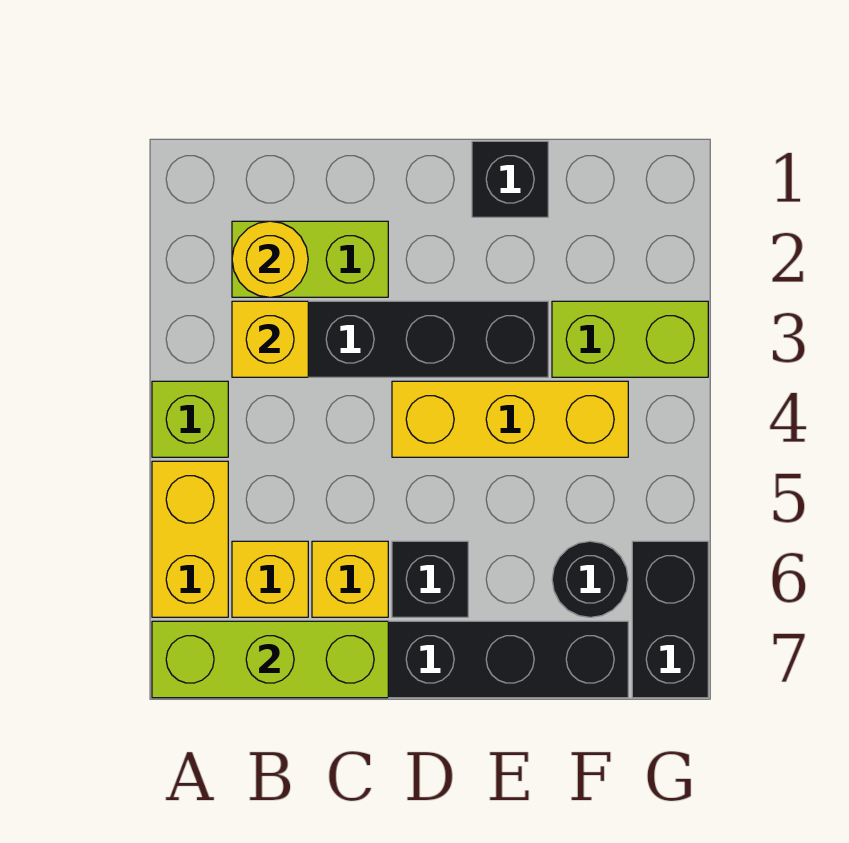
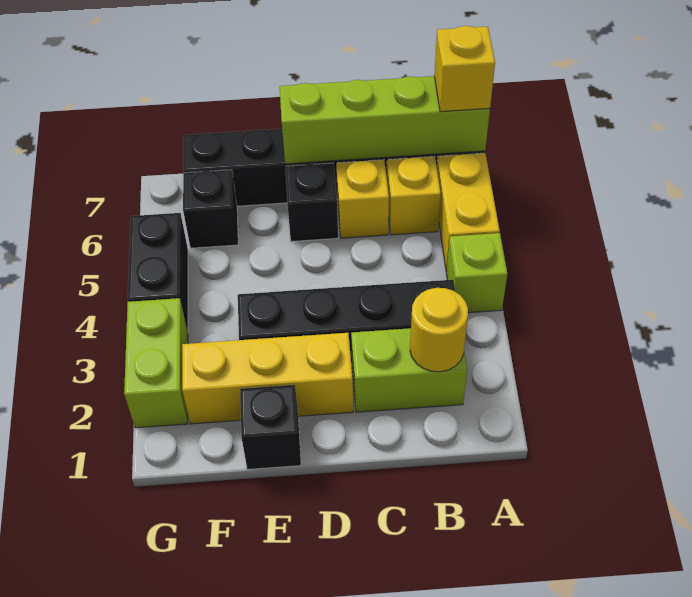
lime 1x3 brick [152,621,388,698] -> lime 1x4 brick [280,76,490,164]
yellow 1x1 brick [232,301,308,377] -> yellow 1x1 brick moved to [434,26,495,112]
yellow 1x3 brick [392,381,628,457] -> yellow 1x3 brick moved to [182,333,353,424]
lime 1x2 brick [552,301,708,377] -> lime 1x2 brick turned to [124,298,188,428]
black 1x1 round brick [552,541,628,617] -> black 1x1 brick [183,170,238,248]
black 1x2 brick [632,541,708,698] -> black 1x2 brick moved to [128,213,188,332]

